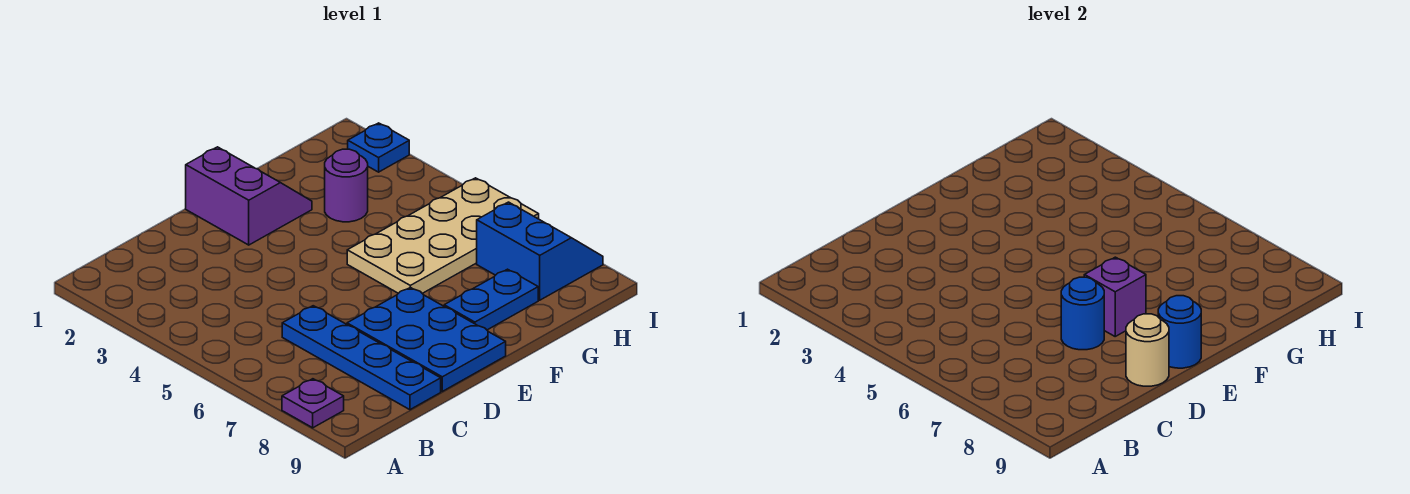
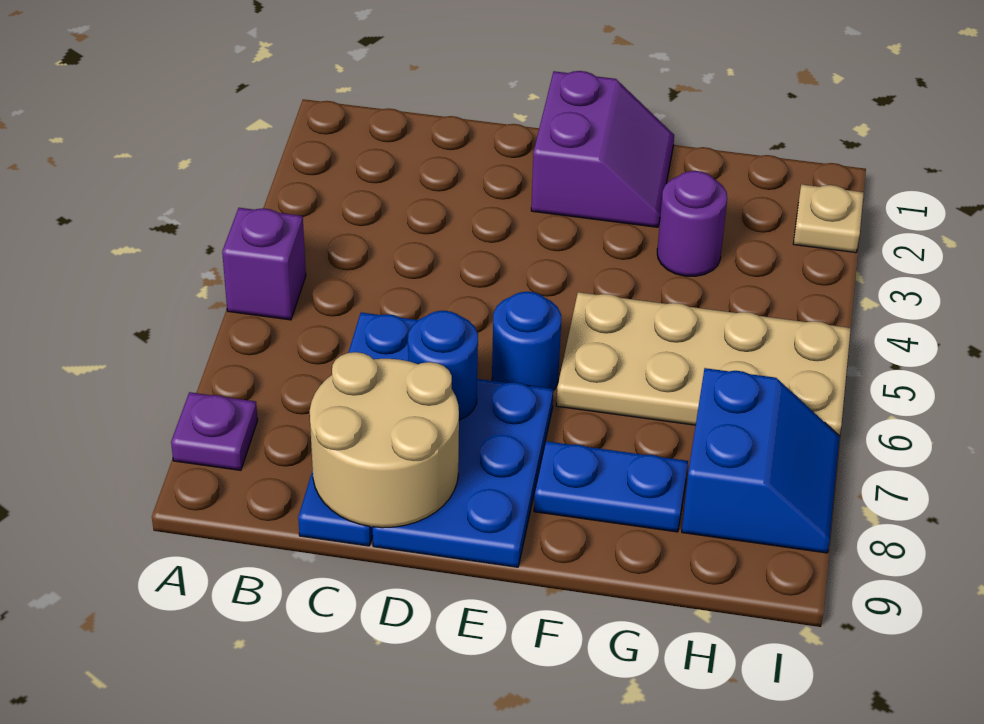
tan 1x1 round brick [1126,314,1169,386] -> tan 2x2 round brick [310,352,459,528]
purple 1x1 brick [1084,257,1146,336] -> purple 1x1 brick moved to [222,208,306,320]
blue 1x1 round brick [1158,296,1201,368] -> blue 1x1 round brick moved to [492,292,561,391]
blue 1x1 plate [348,123,409,172] -> tan 1x1 plate [793,184,864,253]

